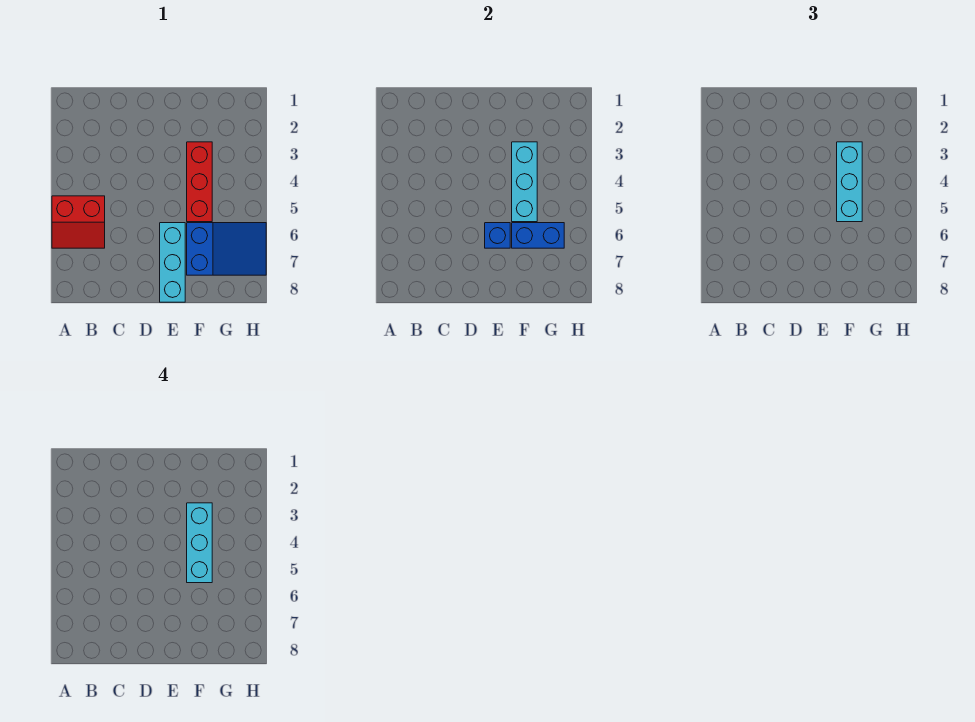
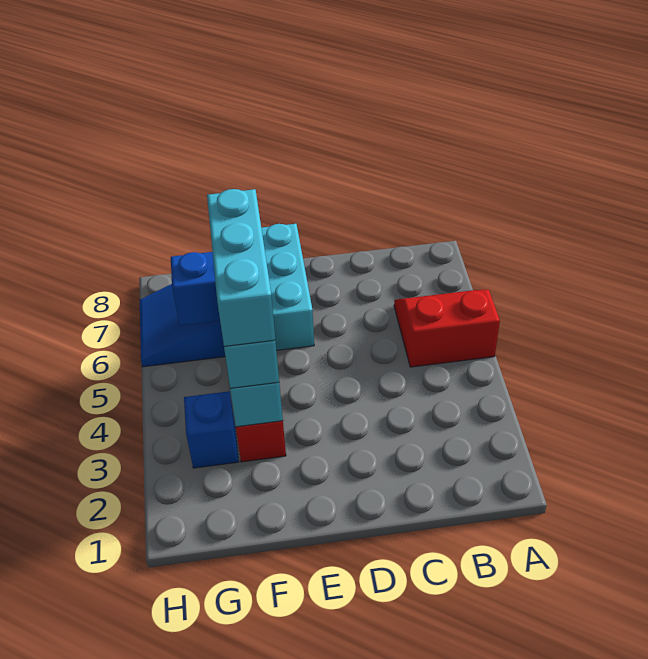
blue 1x1 brick [485,223,510,248] -> blue 1x1 brick moved to [184,391,239,468]

